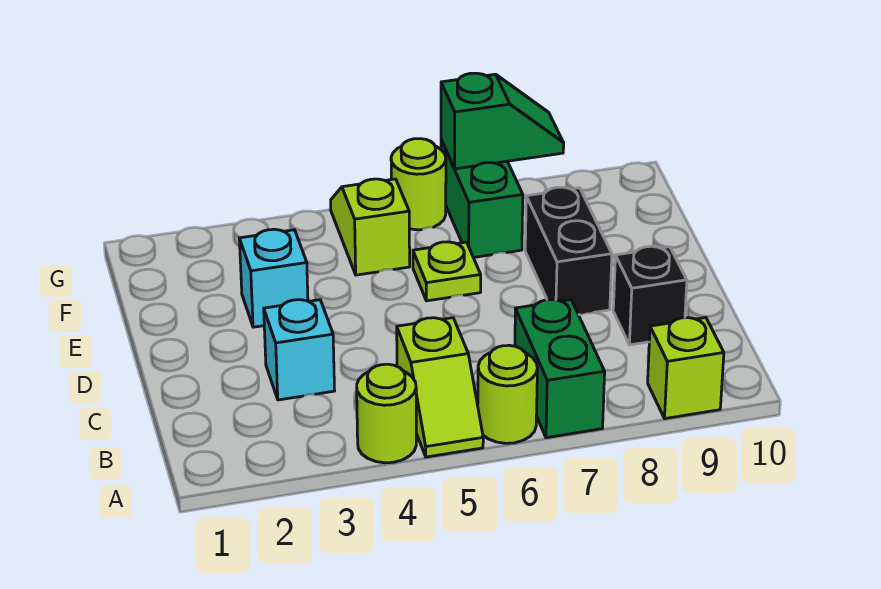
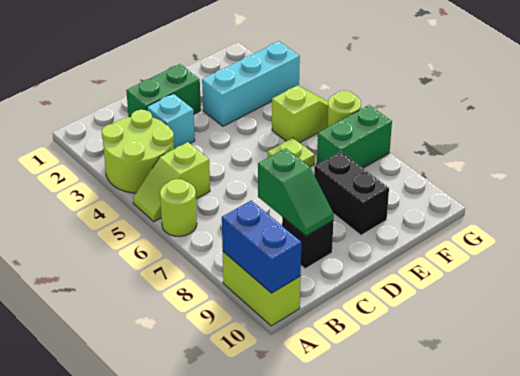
lime 1x1 round brick [357,364,416,463] -> lime 2x2 round brick [102,110,174,193]
green 1x2 brick [515,300,605,438] -> green 1x2 brick moved to [126,64,201,117]
lime 1x1 brick [648,318,724,419] -> lime 1x2 brick [223,252,301,326]
none -> blue 1x2 brick [222,201,301,293]
black 1x2 brick [525,187,612,315] -> black 1x2 brick turned to [314,151,389,235]
cyan 1x1 brick [239,229,308,327] -> cyan 1x3 brick [202,41,300,126]
green 1x2 slope [441,73,564,169] -> green 1x2 slope moved to [258,148,334,236]

